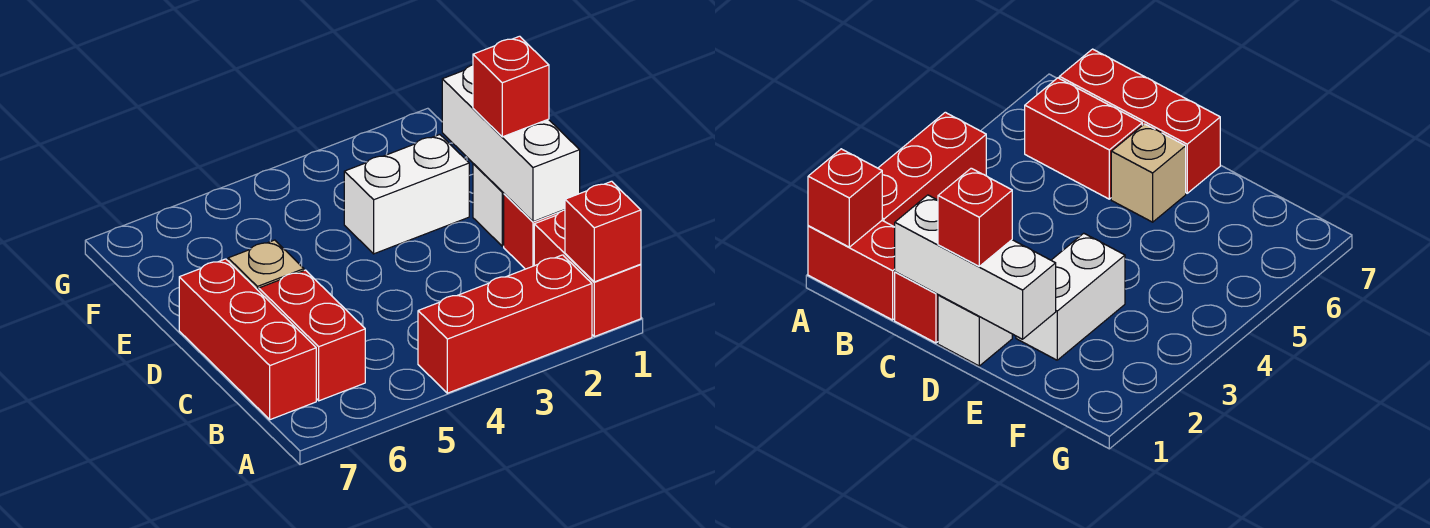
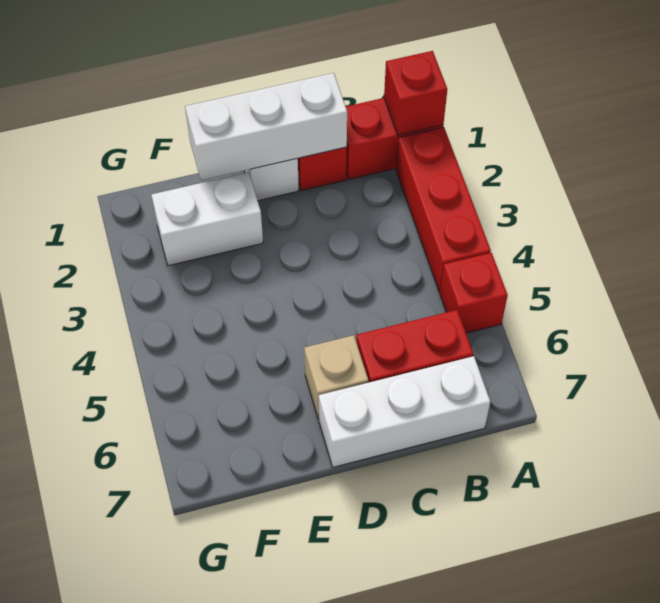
red 1x3 brick [179,259,316,420] -> white 1x3 brick [319,356,490,467]
red 1x1 brick [473,36,549,137] -> red 1x1 brick moved to [440,253,508,333]
white 1x2 brick [344,135,469,254] -> white 1x2 brick turned to [151,172,263,266]

